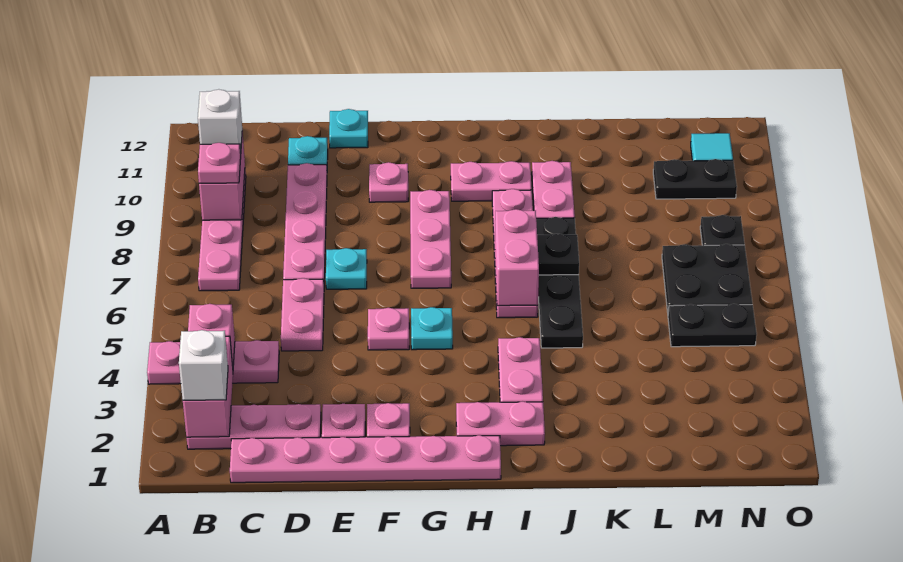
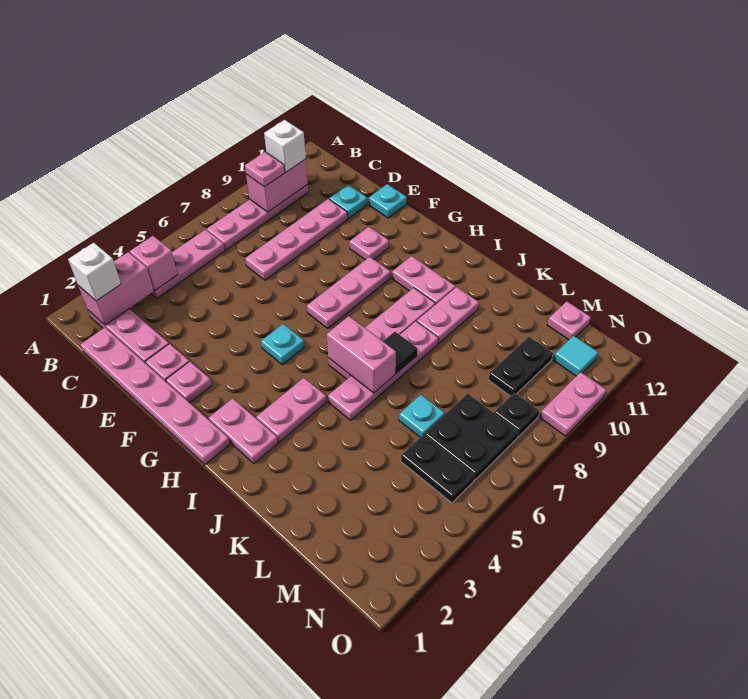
pink 1x3 plate [147,340,279,384] -> pink 1x3 plate turned to [151,230,225,298]
pink 1x2 plate [281,278,324,351] -> pink 1x2 plate moved to [540,372,606,436]
cyan 1x1 plate [326,248,367,289] -> cyan 1x1 plate moved to [399,395,445,437]
pink 1x1 plate [368,308,409,350] -> pink 1x1 plate moved to [547,302,591,340]
pink 1x2 brick [495,209,539,306] -> pink 1x2 brick turned to [327,316,396,393]
black 1x4 plate [536,217,583,348] -> pink 1x4 plate [328,321,438,420]
black 1x1 plate [537,234,579,275] -> black 1x1 tile [383,332,418,374]
black 1x2 plate [653,159,737,199] -> black 1x2 plate turned to [489,337,553,396]

